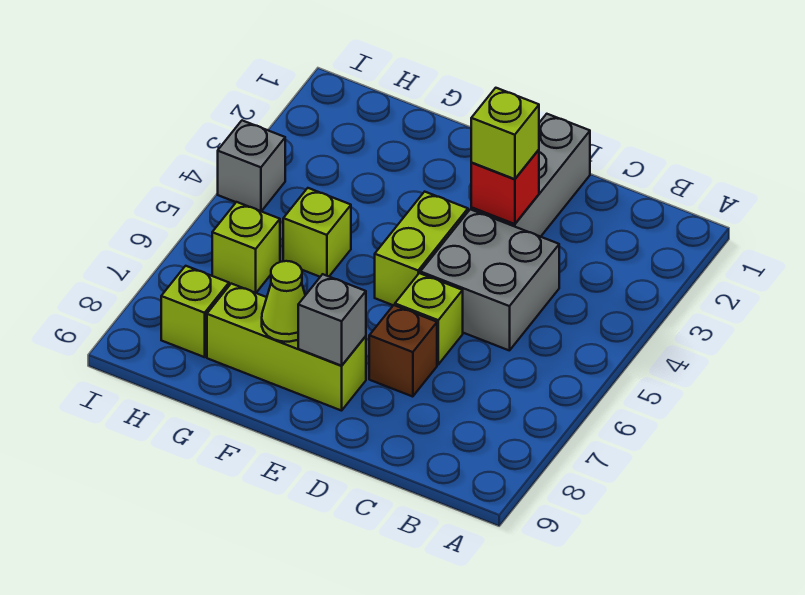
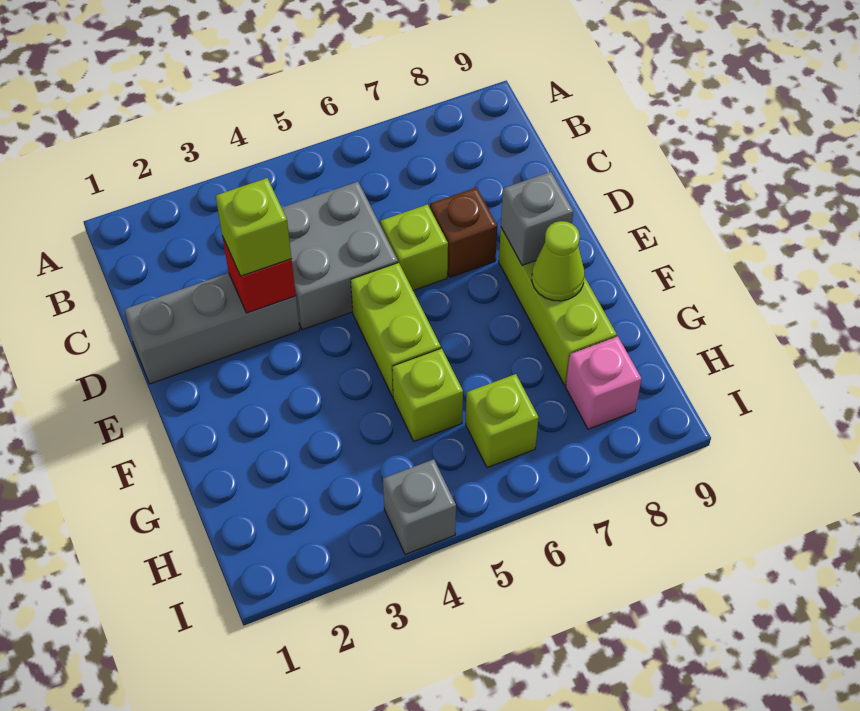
lime 1x2 brick [375,192,468,305] -> lime 1x2 brick turned to [351,263,441,397]
lime 1x1 brick [161,266,229,357] -> pink 1x1 brick [566,336,641,429]

